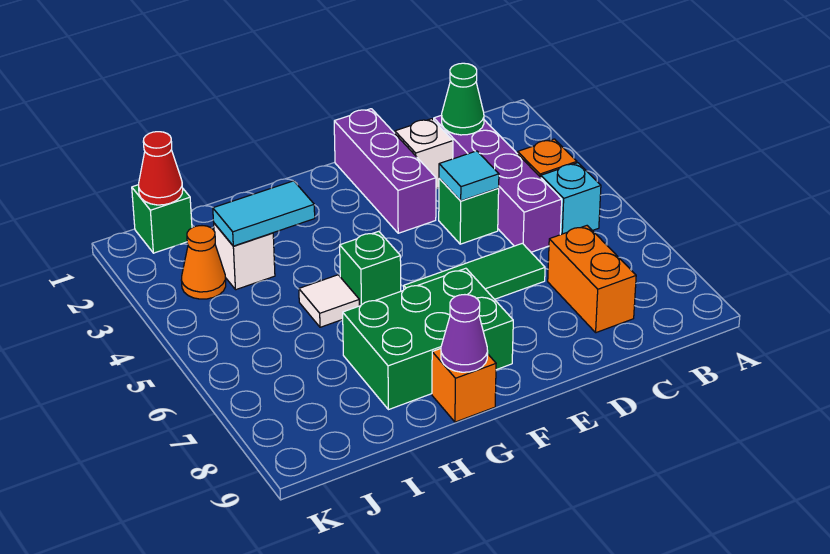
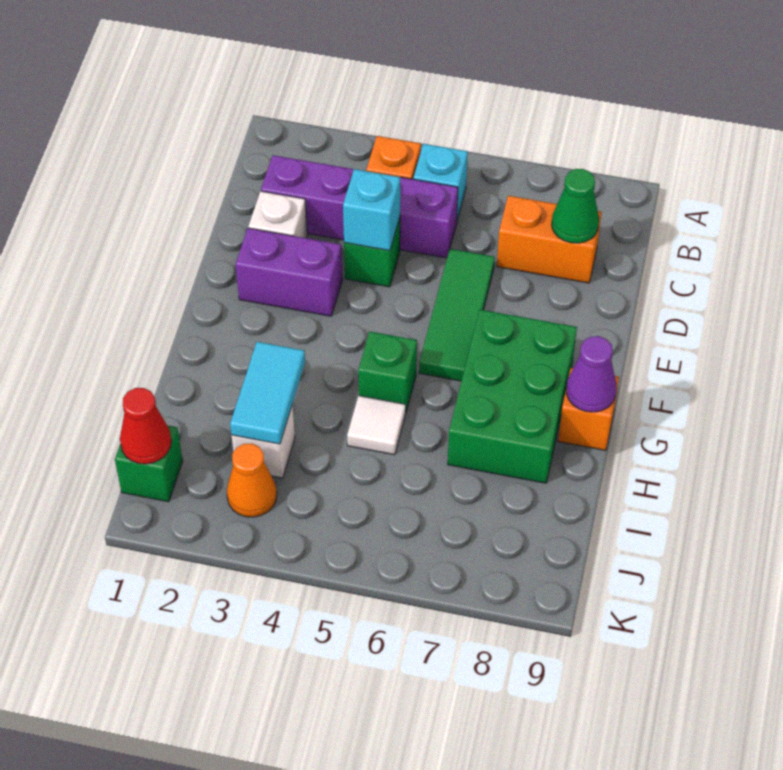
green 1x1 cone [442,63,484,135] -> green 1x1 cone moved to [552,169,599,243]
cyan 1x1 tile [439,151,499,201] -> cyan 1x1 brick [343,169,400,251]
purple 1x3 brick [334,109,436,233] -> purple 1x2 brick [236,228,342,316]

